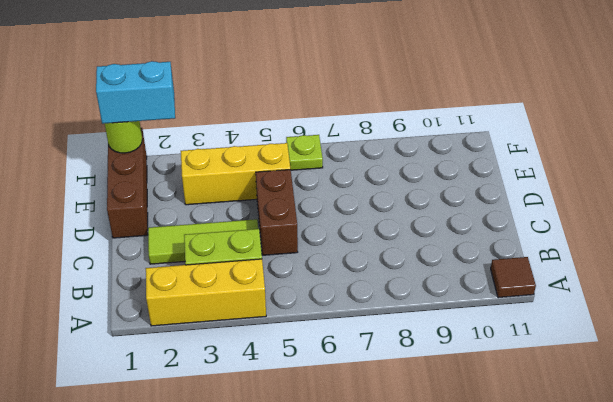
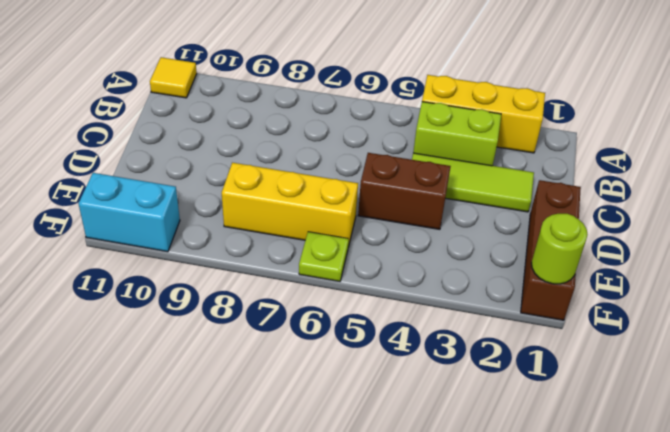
brown 1x1 tile [491,257,536,298] -> yellow 1x1 tile [150,57,197,98]
brown 1x2 brick [256,170,298,255] -> brown 1x2 brick turned to [358,153,451,229]
yellow 1x3 brick [181,143,290,205] -> yellow 1x3 brick moved to [222,163,358,247]
cyan 1x2 brick [96,61,175,124] -> cyan 1x2 brick moved to [78,173,180,252]

